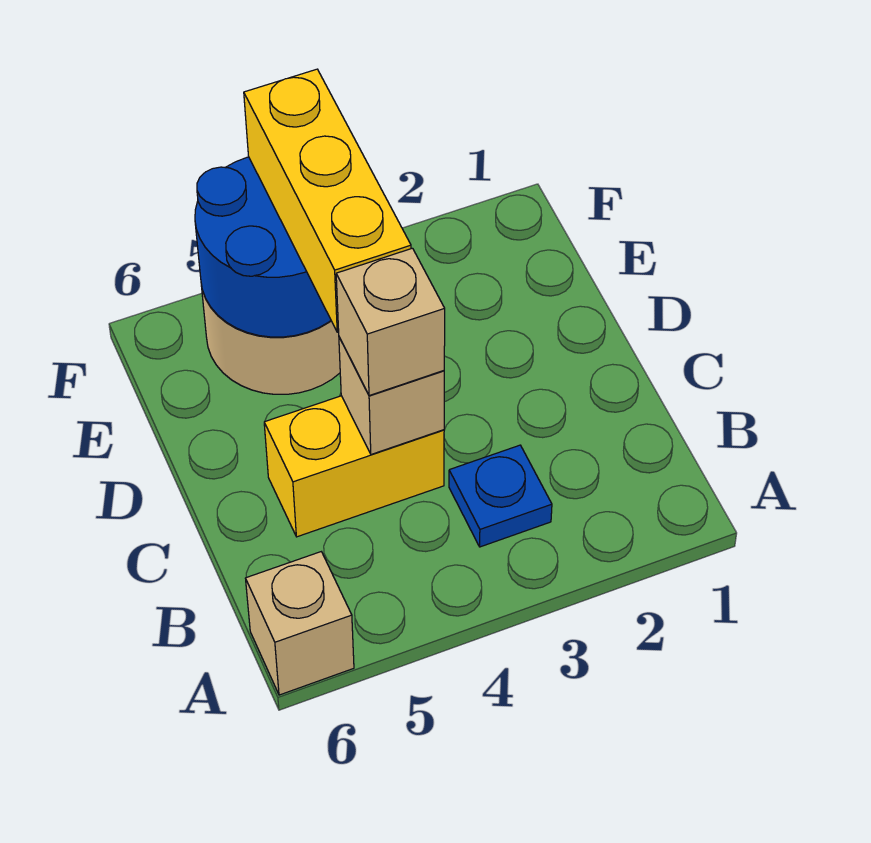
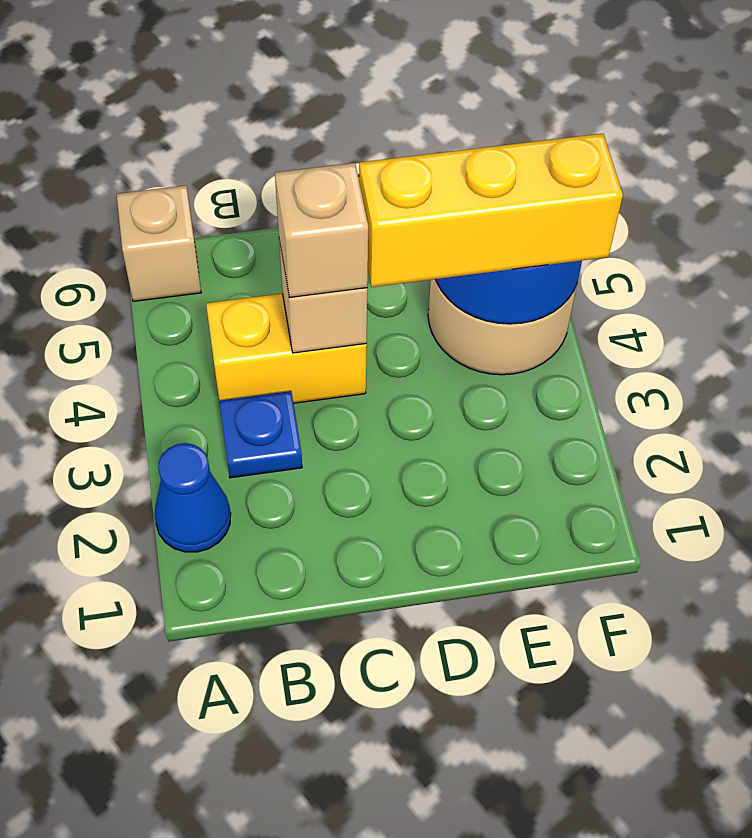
none -> blue 1x1 cone [155,443,231,552]
yellow 1x2 brick [264,396,444,537] -> yellow 1x2 brick turned to [206,294,367,403]

